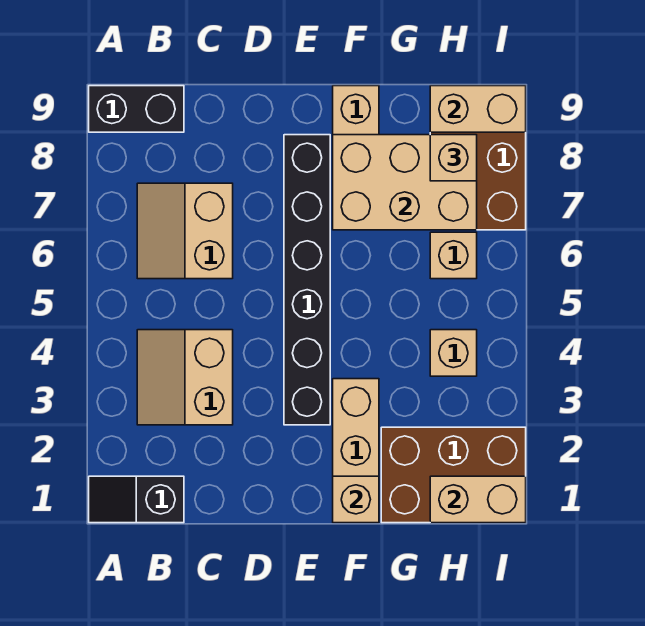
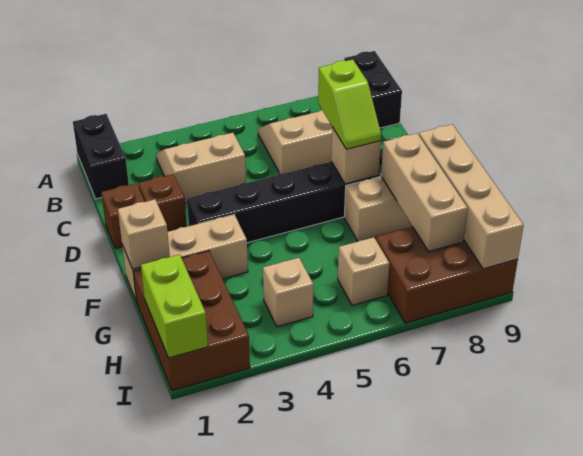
black 1x2 slope [89,476,184,523] -> black 1x2 brick [73,114,129,199]
none -> brown 1x1 brick [101,183,145,249]
none -> brown 1x1 brick [139,174,187,232]
none -> lime 1x2 slope [318,60,381,149]
tan 2x3 brick [333,135,477,230] -> tan 1x3 brick [381,133,468,252]
tan 1x2 brick [430,476,526,523] -> lime 1x2 brick [141,254,208,358]
tan 1x1 brick [430,135,477,181] -> tan 1x1 brick moved to [331,127,381,184]
tan 1x2 brick [430,86,526,132] -> tan 1x4 brick [419,124,524,269]

